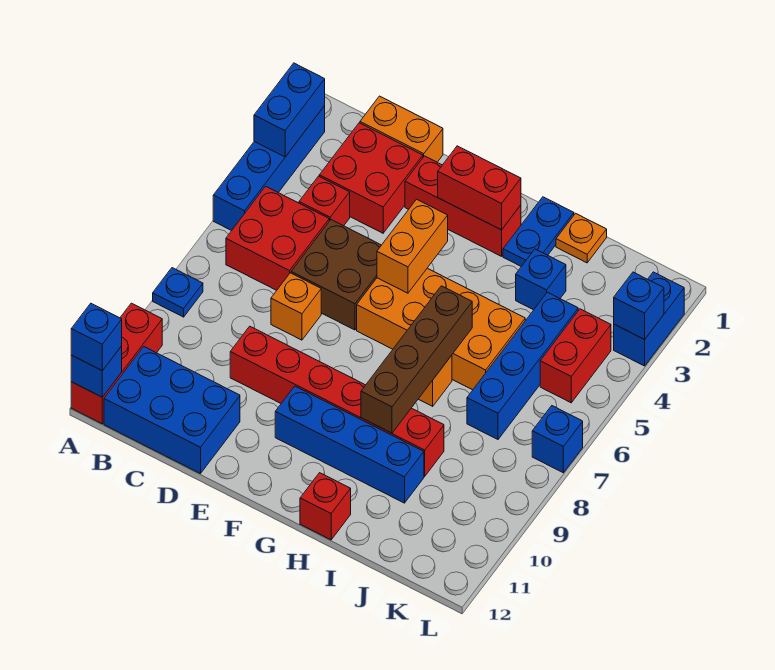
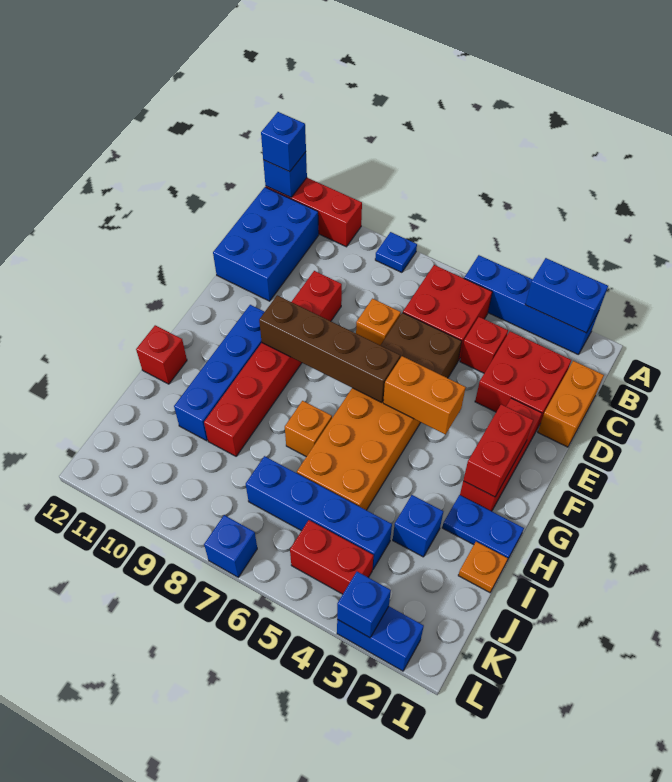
brown 1x4 brick [361,286,472,433] -> brown 1x4 brick moved to [259,295,400,402]

